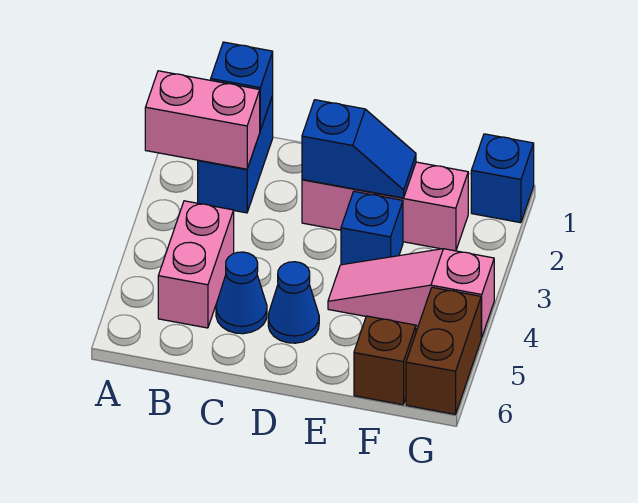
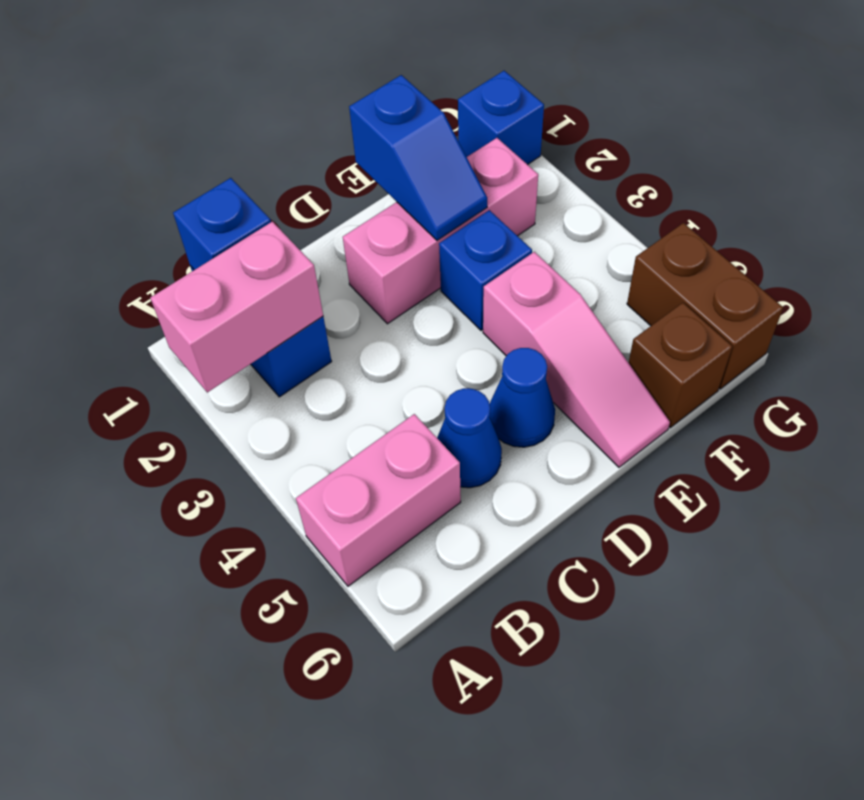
pink 1x2 brick [158,201,234,328] -> pink 1x2 brick turned to [296,414,461,586]
blue 1x2 slope [302,100,416,198] -> blue 1x2 slope turned to [349,75,487,240]
pink 1x3 slope [328,249,494,337] -> pink 1x3 slope turned to [483,252,670,467]

